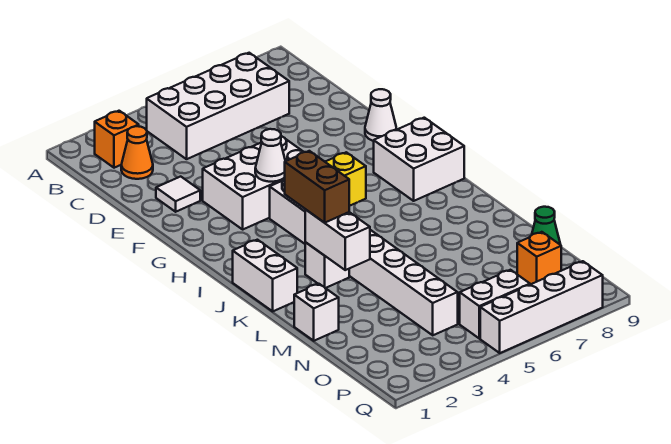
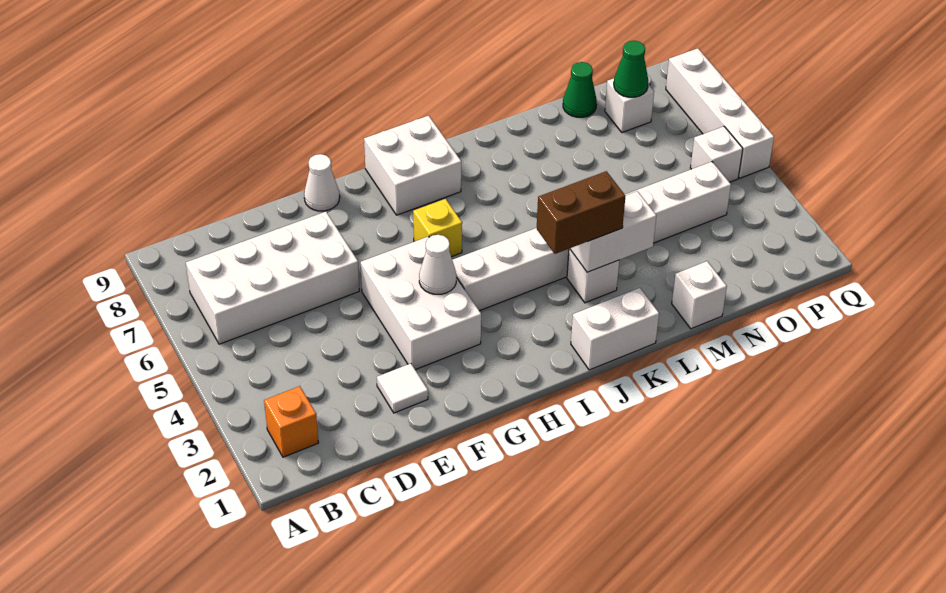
white 2x4 brick [146,53,289,159] -> white 2x4 brick turned to [186,212,359,344]
orange 1x1 cone [121,126,153,179] -> none
orange 1x1 brick [517,232,562,285] -> white 1x1 brick [605,78,654,132]
none -> green 1x1 cone [614,41,648,97]
white 1x2 brick [460,270,530,338] -> white 1x1 brick [690,126,743,182]

